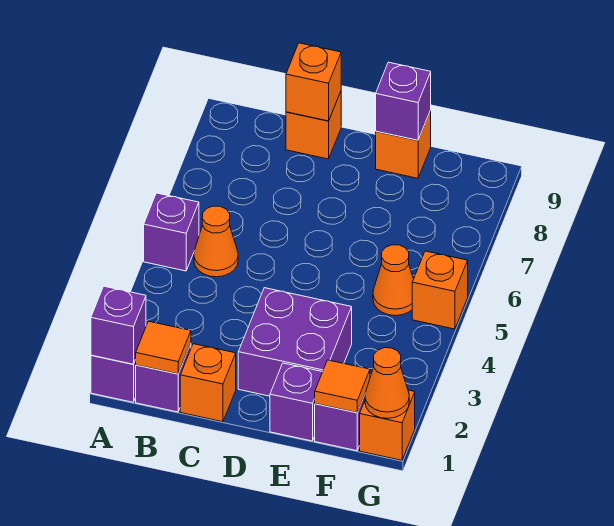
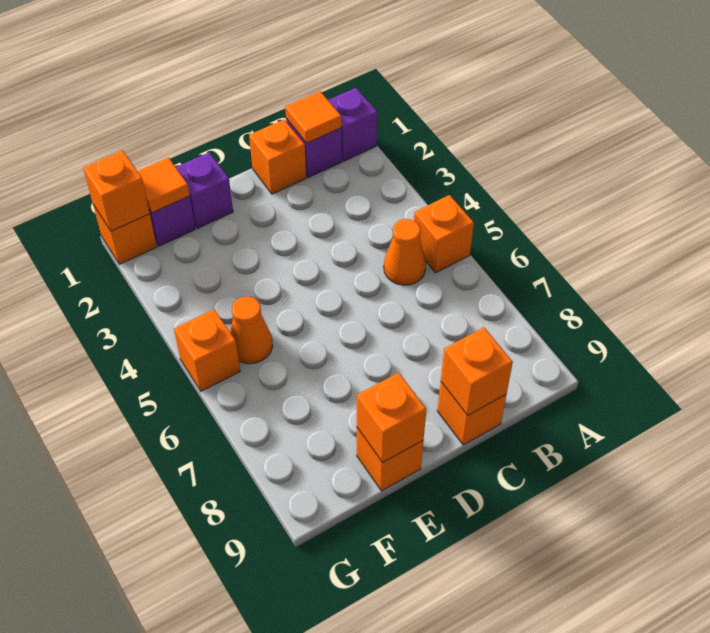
purple 1x1 brick [91,286,146,364] -> none
purple 1x1 brick [144,193,199,271] -> orange 1x1 brick [414,195,474,273]
purple 2x2 brick [238,288,352,396] -> none
purple 1x1 brick [376,62,431,140] -> orange 1x1 brick [357,373,426,463]
orange 1x1 cone [365,348,409,418] -> orange 1x1 brick [83,151,150,231]

